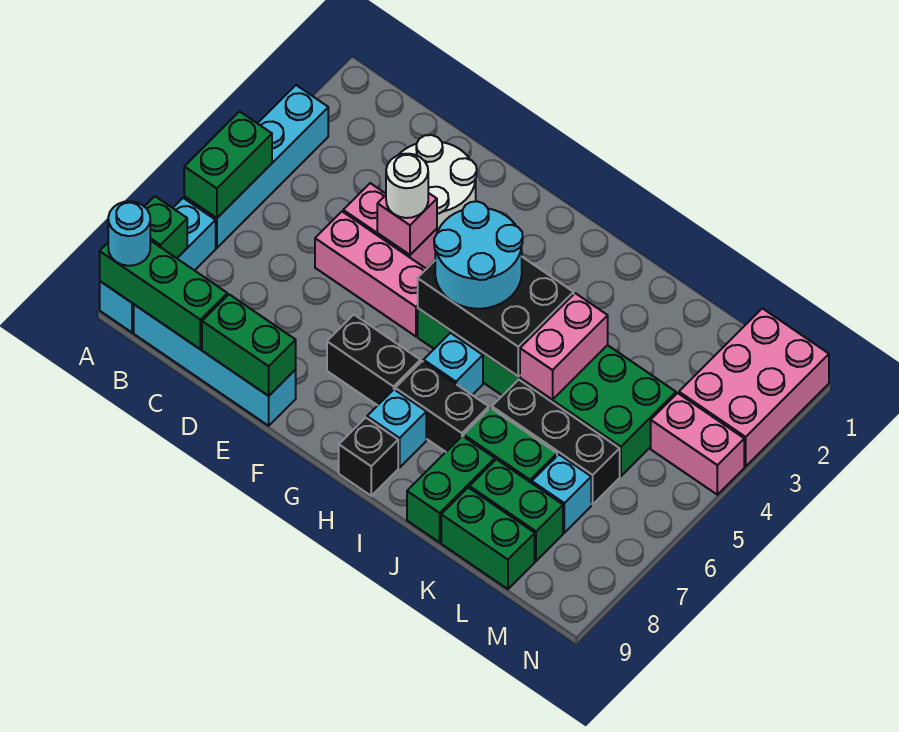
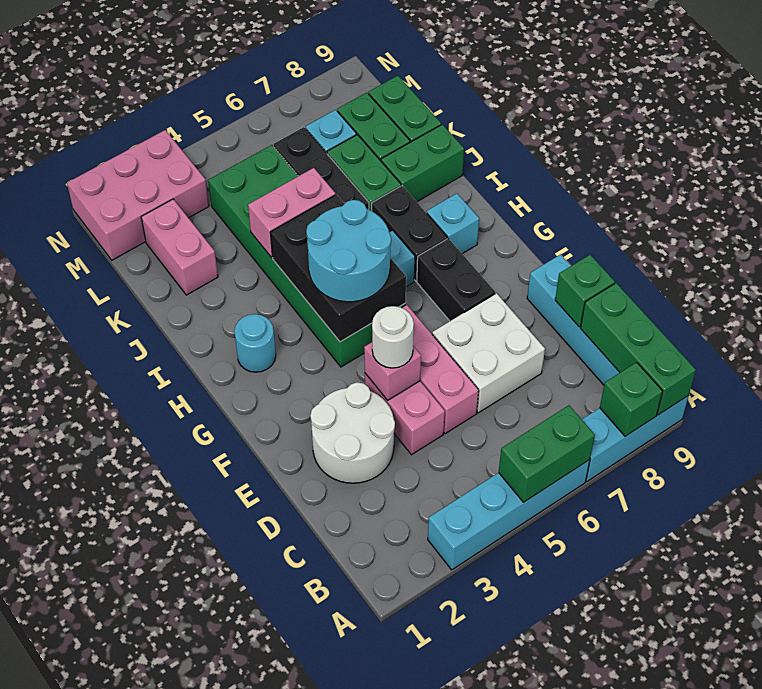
cyan 1x1 round brick [108,201,150,266] -> cyan 1x1 round brick moved to [234,314,276,372]
none -> white 2x2 brick [432,293,545,413]
green 1x2 brick [202,294,296,396] -> green 1x1 brick [555,255,615,327]
black 1x1 brick [339,418,398,496] -> none
pink 1x2 brick [651,393,744,495] -> pink 1x2 brick moved to [141,199,218,295]

